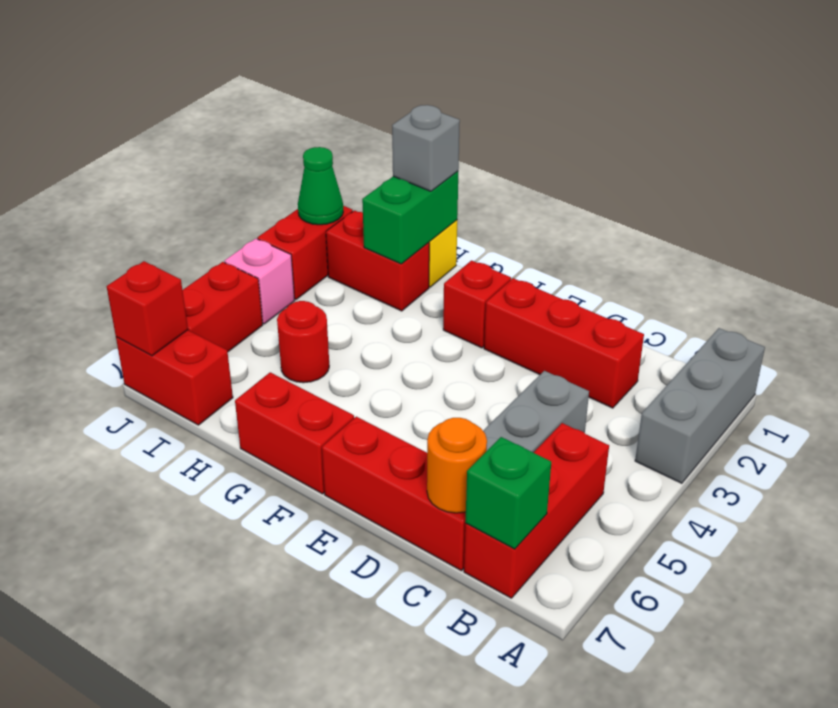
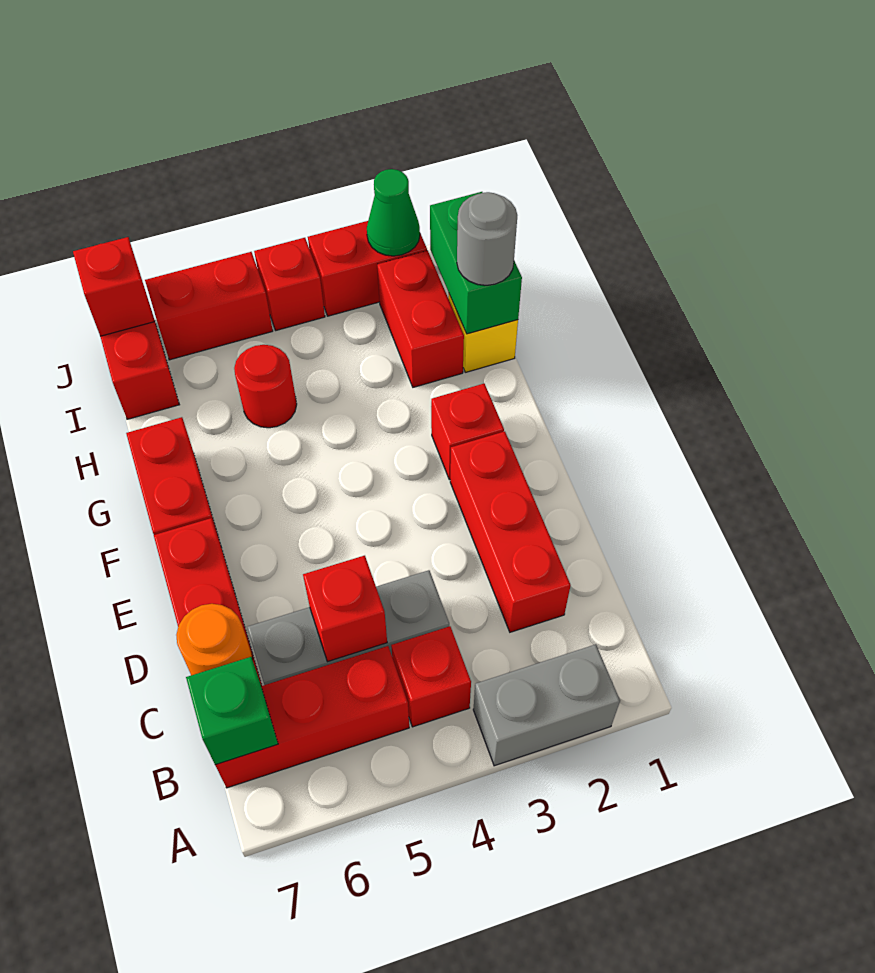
grey 1x3 brick [635,328,765,483] -> grey 1x2 brick [473,645,620,766]
none -> red 1x1 brick [391,626,471,727]
none -> red 1x1 brick [303,556,387,662]
green 1x2 brick [362,171,458,264] -> green 1x2 brick turned to [430,192,522,334]
grey 1x1 brick [392,105,460,191] -> grey 1x1 round brick [457,192,517,285]
pink 1x1 brick [224,239,295,324] -> red 1x1 brick [254,238,325,330]

